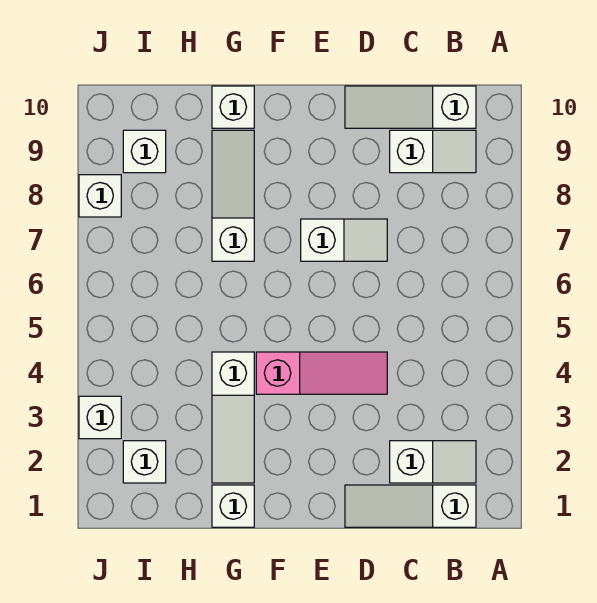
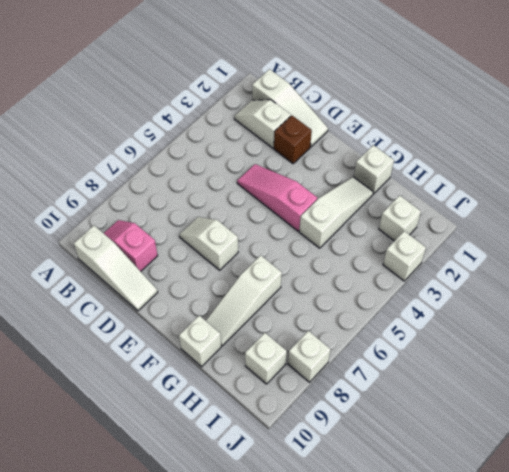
white 1x2 slope [390,130,476,173] -> pink 1x2 slope [104,220,158,271]
none -> brown 1x1 brick [274,116,312,164]

